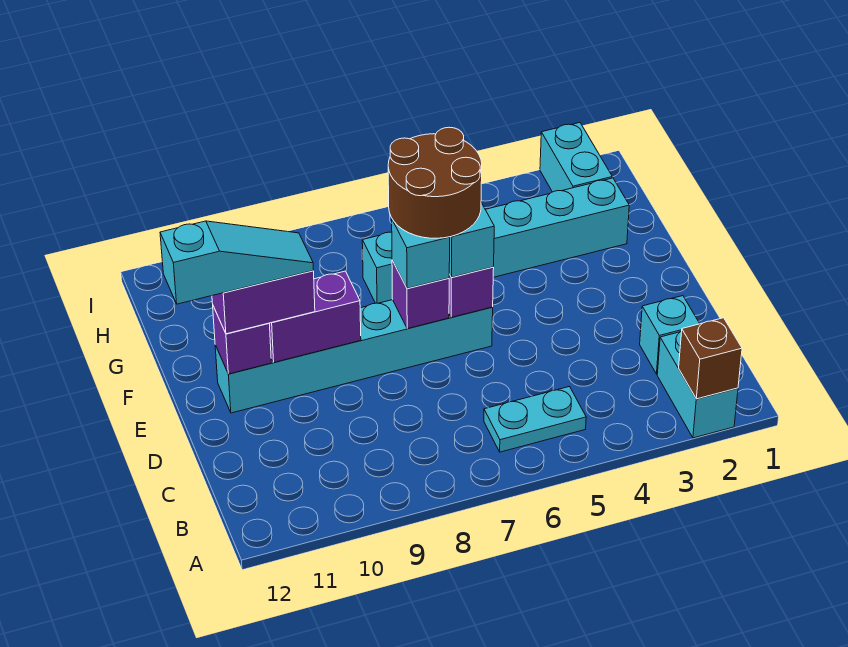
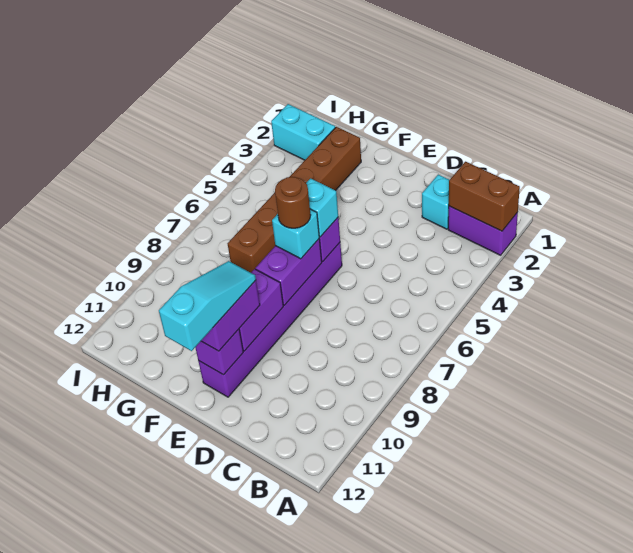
cyan 1x2 brick [657,332,738,438] -> purple 1x2 brick [448,206,518,255]
brown 1x1 brick [679,318,742,399] -> brown 1x2 brick [449,162,520,231]
cyan 1x2 plate [484,387,586,452] -> none
cyan 1x6 brick [215,300,493,413] -> purple 1x6 brick [198,243,342,397]
brown 2x2 round brick [388,127,482,238] -> brown 1x1 round brick [275,177,311,228]
purple 1x1 brick [392,260,449,329] -> purple 1x2 brick [256,239,322,305]
cyan 1x6 brick [362,178,629,303] -> brown 1x6 brick [228,127,361,273]

